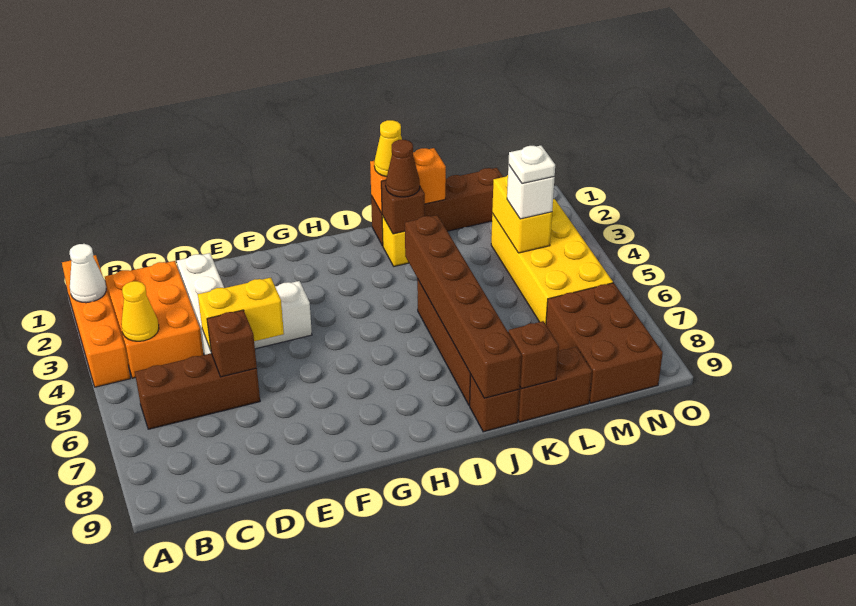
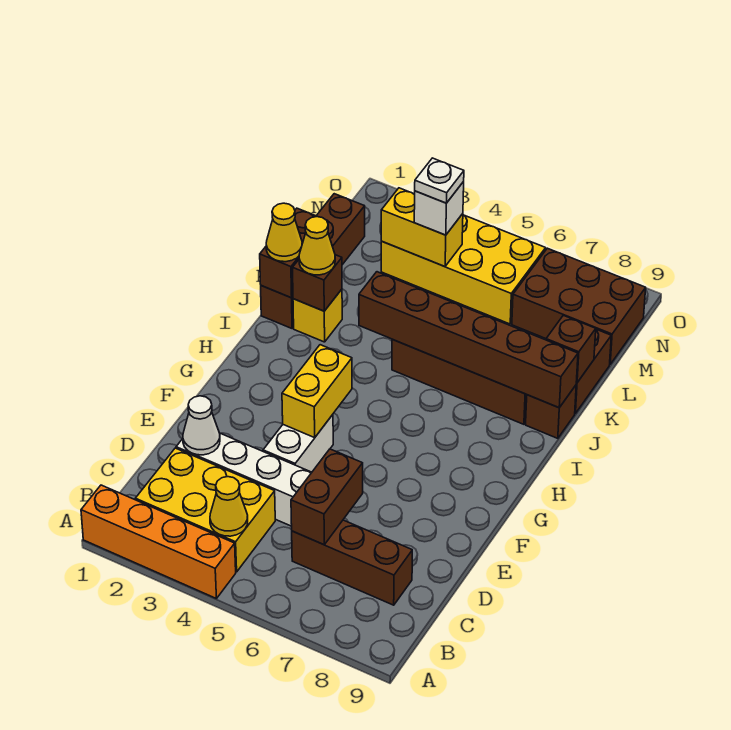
white 1x1 cone [70,244,106,303] -> white 1x1 cone moved to [183,396,220,455]
orange 2x3 brick [105,261,204,378] -> yellow 2x3 brick [135,448,275,572]
brown 1x3 brick [135,353,260,429] -> brown 1x3 brick turned to [292,520,412,605]
yellow 1x2 brick [198,278,284,350] -> yellow 1x2 brick moved to [282,345,352,438]
brown 1x1 brick [207,310,257,377] -> brown 1x2 brick [291,449,363,545]
orange 1x2 brick [370,148,446,213] -> brown 1x2 brick [260,208,328,298]
brown 1x1 cone [386,140,420,197] -> yellow 1x1 cone [299,217,335,275]

